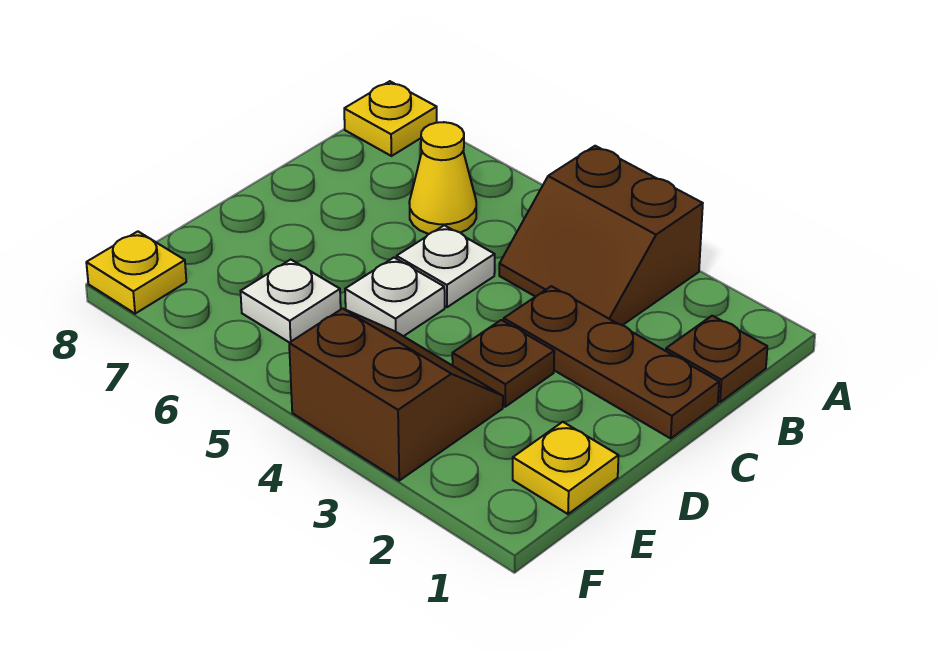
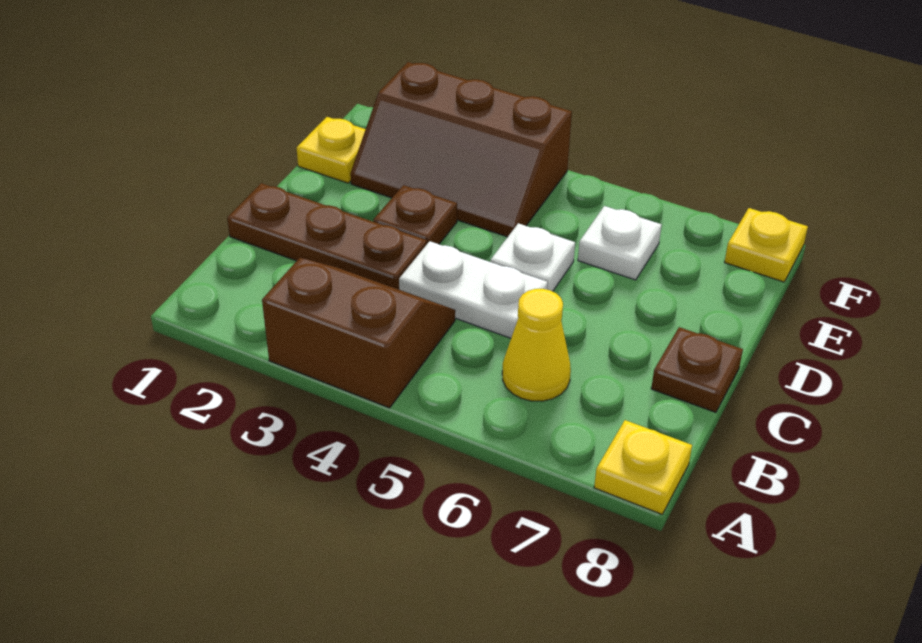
brown 1x1 plate [666,316,767,402] -> brown 1x1 plate moved to [651,327,743,412]
white 1x1 plate [397,225,495,307] -> white 1x2 plate [399,241,547,338]
brown 2x2 slope [289,308,503,480] -> brown 2x3 slope [350,62,572,237]

